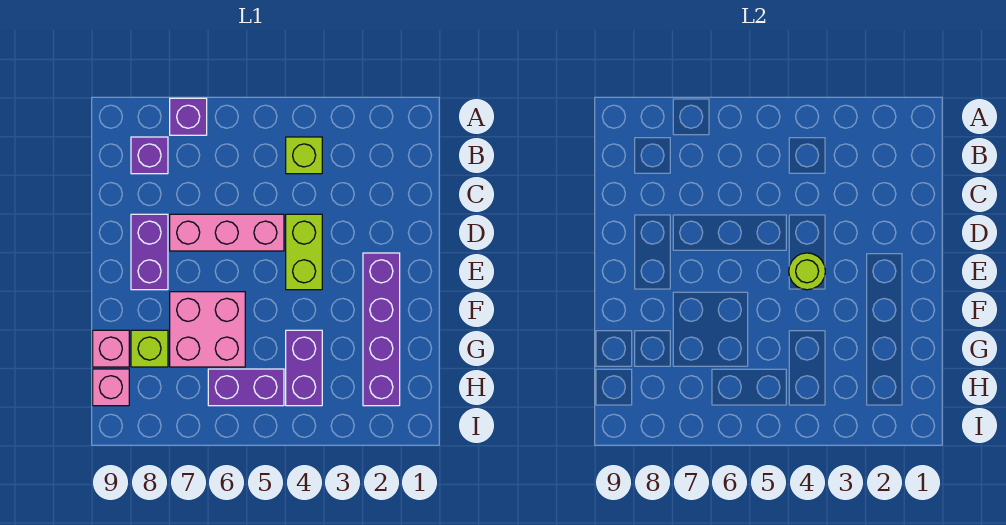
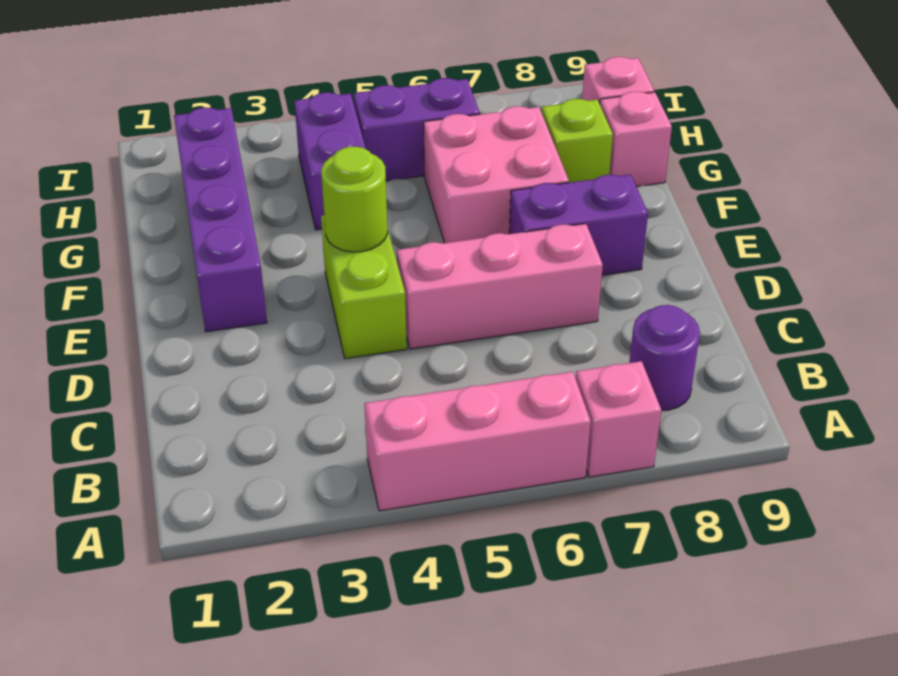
none -> pink 1x3 brick [364,372,591,511]
purple 1x1 brick [170,98,207,135] -> pink 1x1 brick [576,361,661,477]
lime 1x1 brick [286,137,322,174] -> none
purple 1x1 brick [131,137,168,174] -> purple 1x1 round brick [629,305,700,410]
purple 1x2 brick [131,214,168,290] -> purple 1x2 brick turned to [509,174,648,275]

